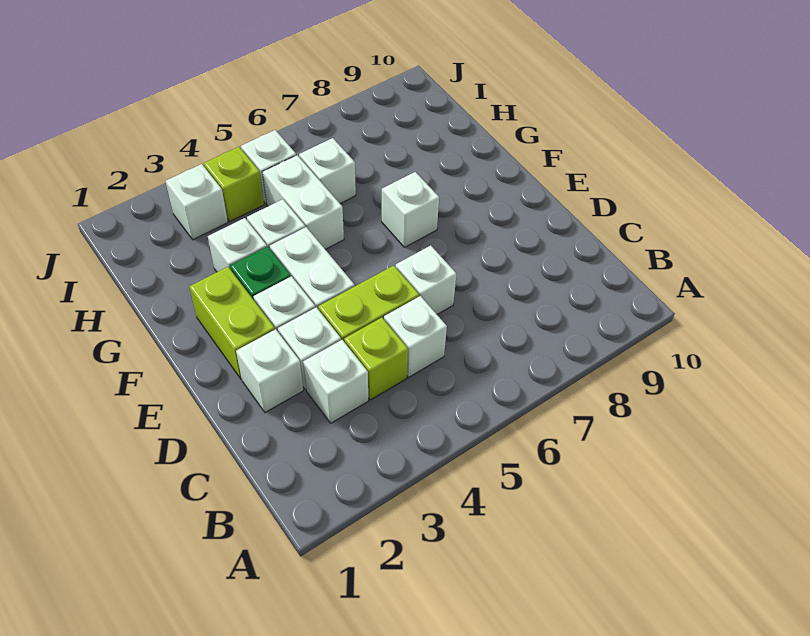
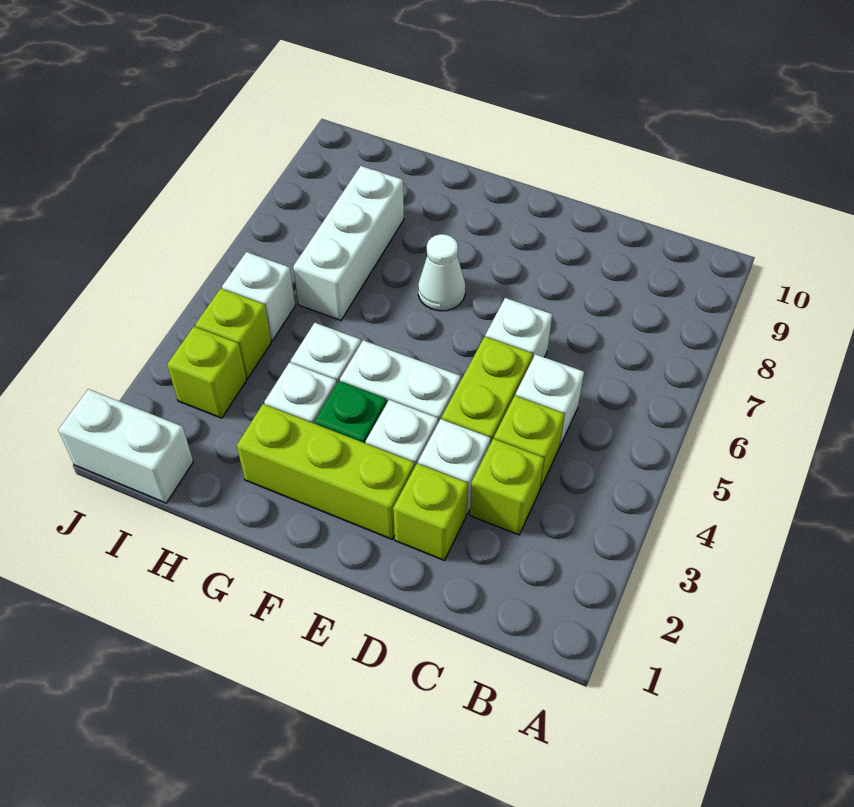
white 1x1 brick [303,340,368,423] -> lime 1x1 brick [470,439,544,535]
white 1x1 brick [236,329,303,413] -> lime 1x1 brick [393,463,468,560]
lime 1x2 brick [189,267,275,379] -> lime 1x3 brick [237,404,414,539]
white 1x1 brick [382,172,439,247] -> white 1x1 cone [418,234,465,311]
white 1x2 brick [263,155,344,249] -> white 1x2 brick moved to [58,389,193,503]
white 1x1 brick [299,138,356,204] -> white 1x3 brick [293,166,404,320]
white 1x1 brick [165,164,228,240] -> lime 1x1 brick [167,327,247,418]

